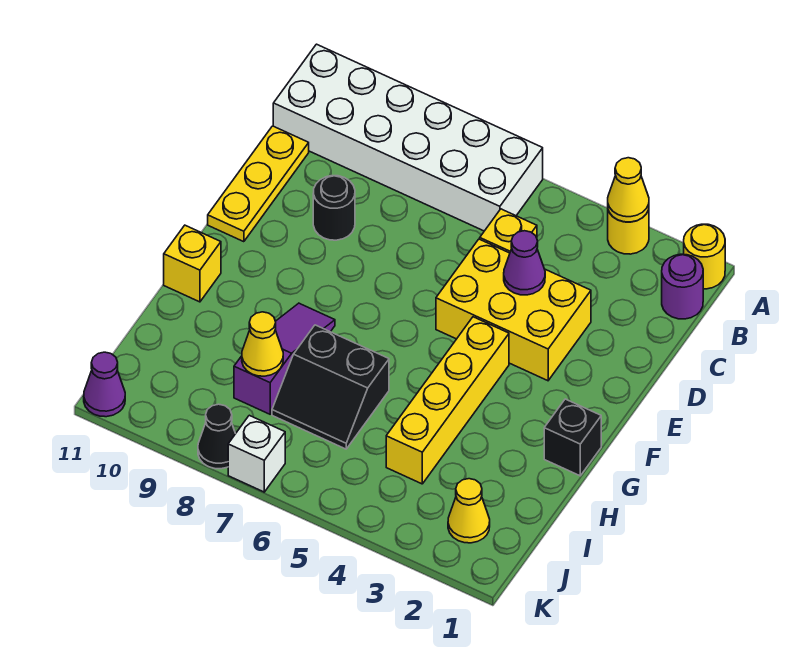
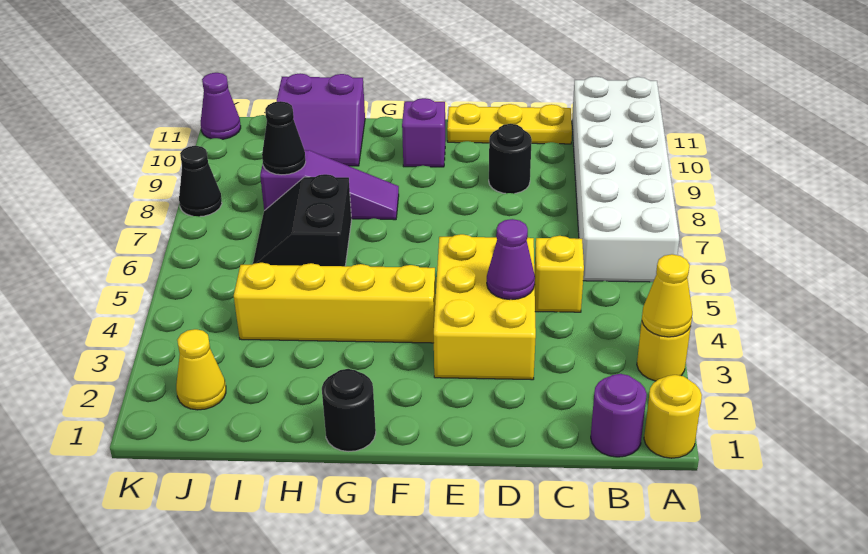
none -> purple 1x1 brick [402,98,445,167]
black 1x1 brick [544,399,601,476] -> black 1x1 round brick [322,369,376,452]
yellow 1x1 brick [164,225,221,302] -> none
none -> purple 2x2 slope [277,73,365,166]
yellow 1x1 cone [242,312,283,376] -> black 1x1 cone [262,101,306,175]
white 1x1 brick [228,415,285,492] -> none

